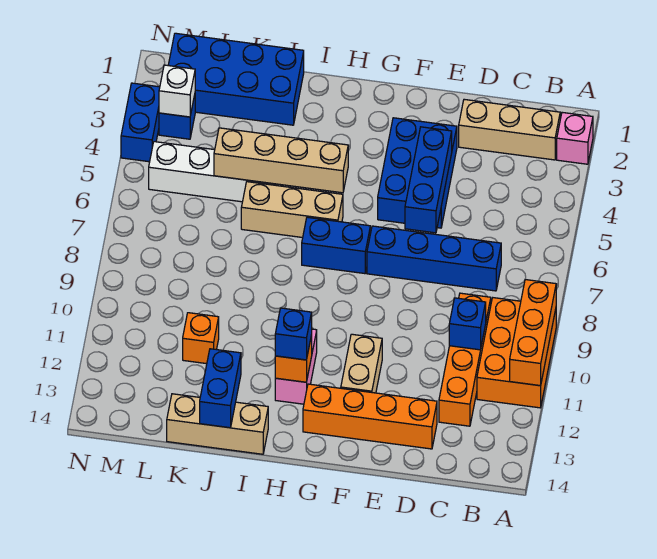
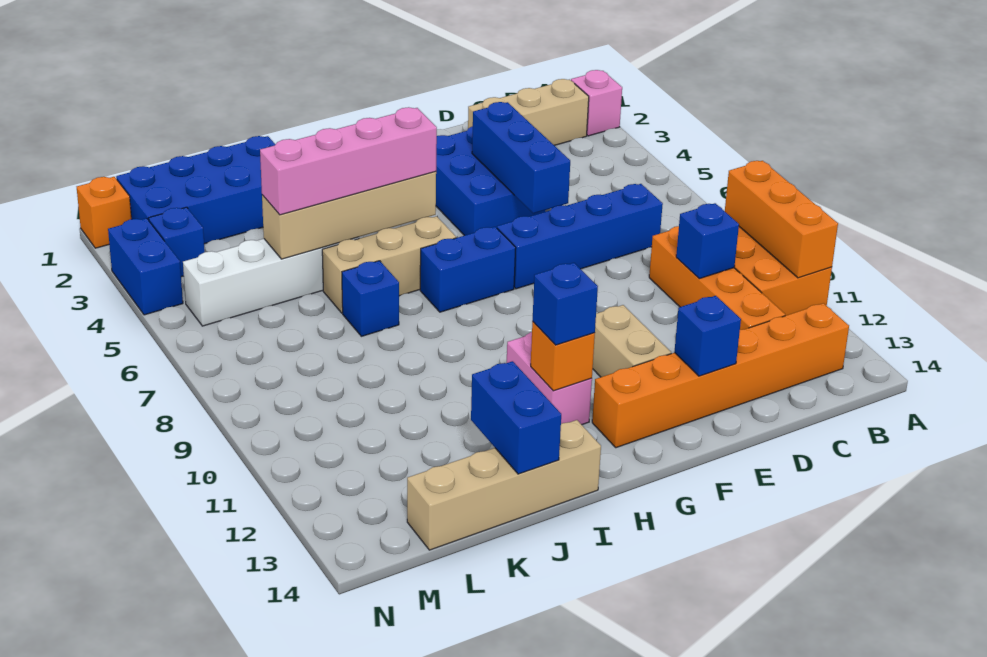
orange 1x4 brick [303,384,437,449] -> orange 1x6 brick [592,303,849,448]
none -> blue 1x1 brick [674,296,741,376]
none -> pink 1x4 brick [260,107,437,215]
tan 1x3 brick [167,394,268,454] -> tan 1x4 brick [407,420,601,550]
none -> blue 1x1 brick [342,261,399,336]
orange 1x1 brick [183,313,219,364] -> orange 1x1 brick moved to [77,177,131,248]
white 1x1 brick [159,65,195,117] -> none

